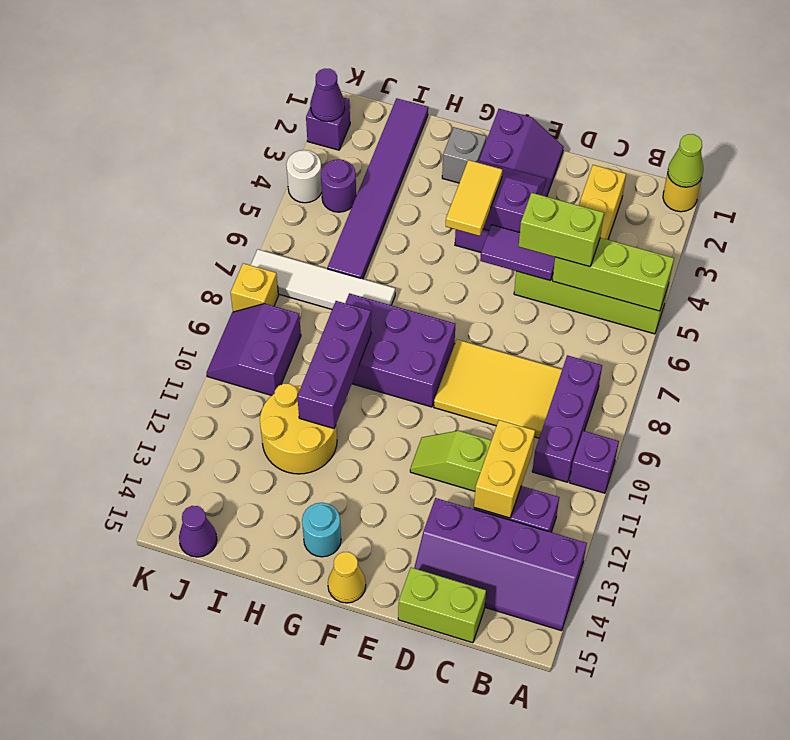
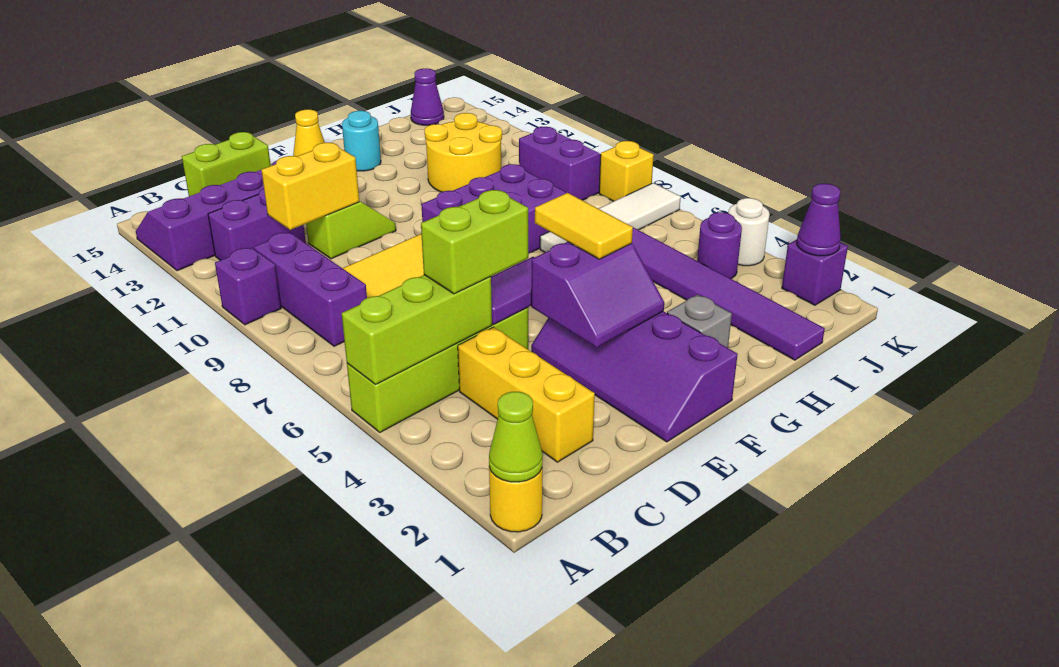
yellow 1x2 brick [474,420,535,518] -> yellow 1x2 brick turned to [261,143,359,230]
purple 1x3 brick [297,301,371,429] -> none

